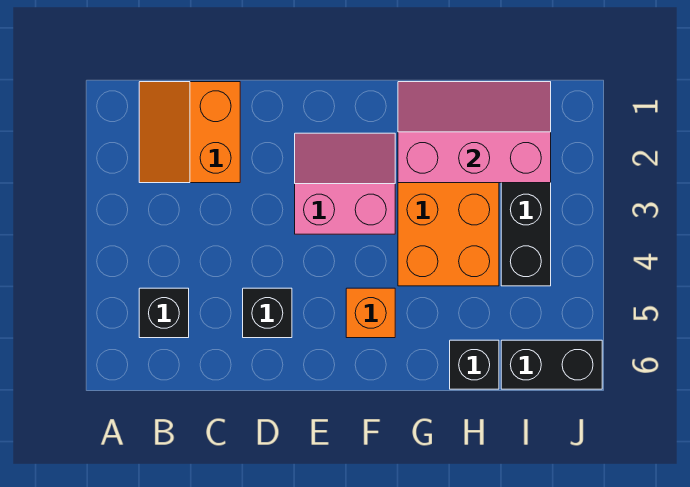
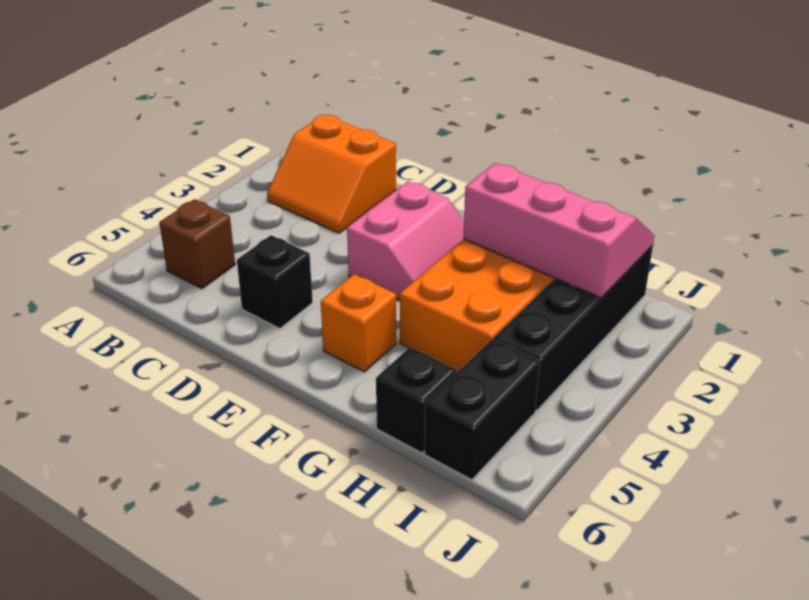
orange 2x2 slope [139,82,240,183] -> orange 2x2 slope turned to [267,115,396,233]
black 1x1 brick [139,288,189,338] -> brown 1x1 brick [159,199,235,289]
pink 2x2 slope [295,133,395,234] -> pink 2x2 slope turned to [347,182,464,300]
black 1x2 brick [501,340,602,389] -> black 1x2 brick turned to [425,339,540,480]

